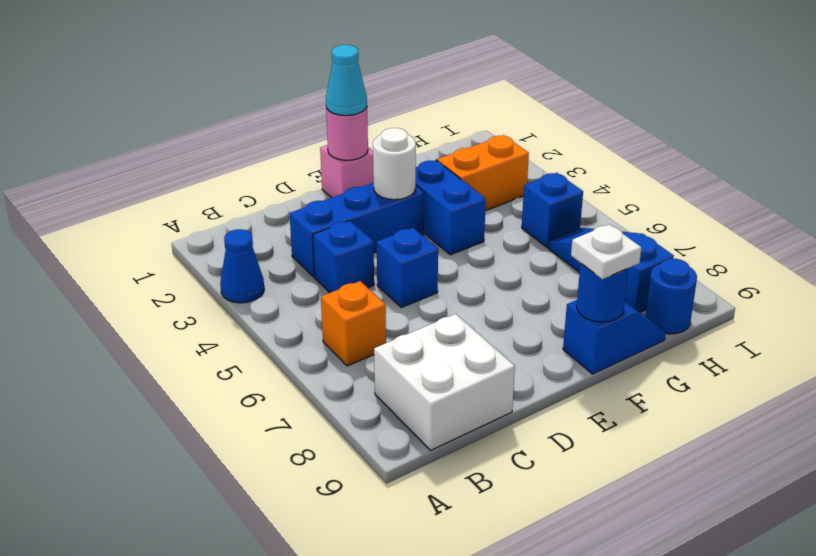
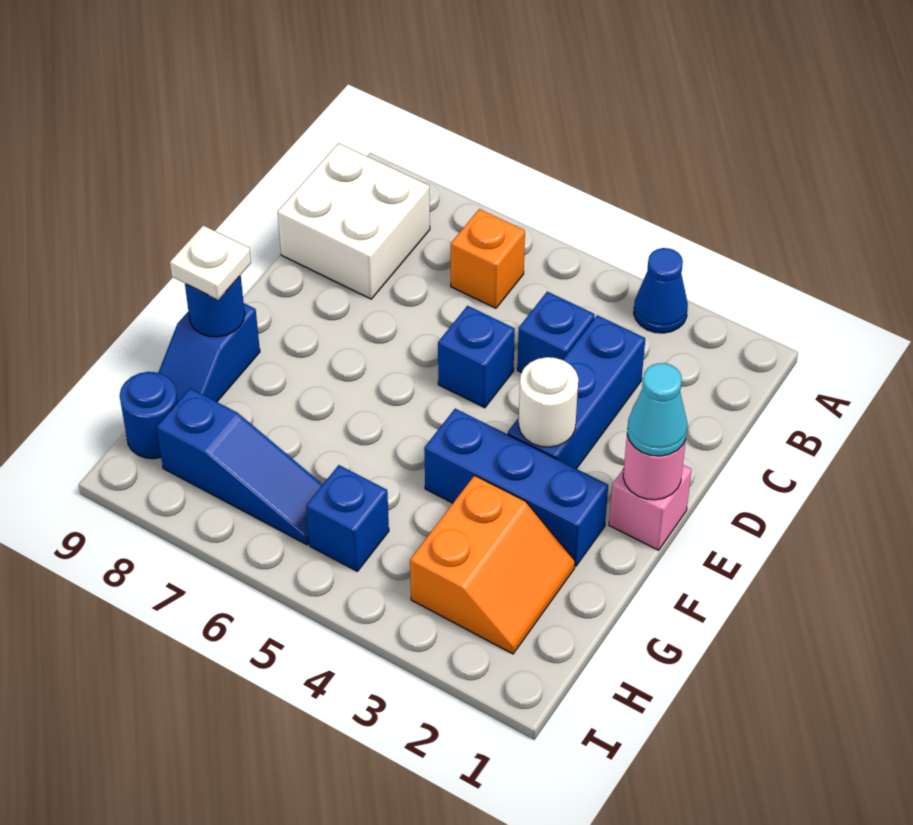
blue 1x2 brick [416,160,486,255] -> blue 1x3 brick [424,409,608,566]

